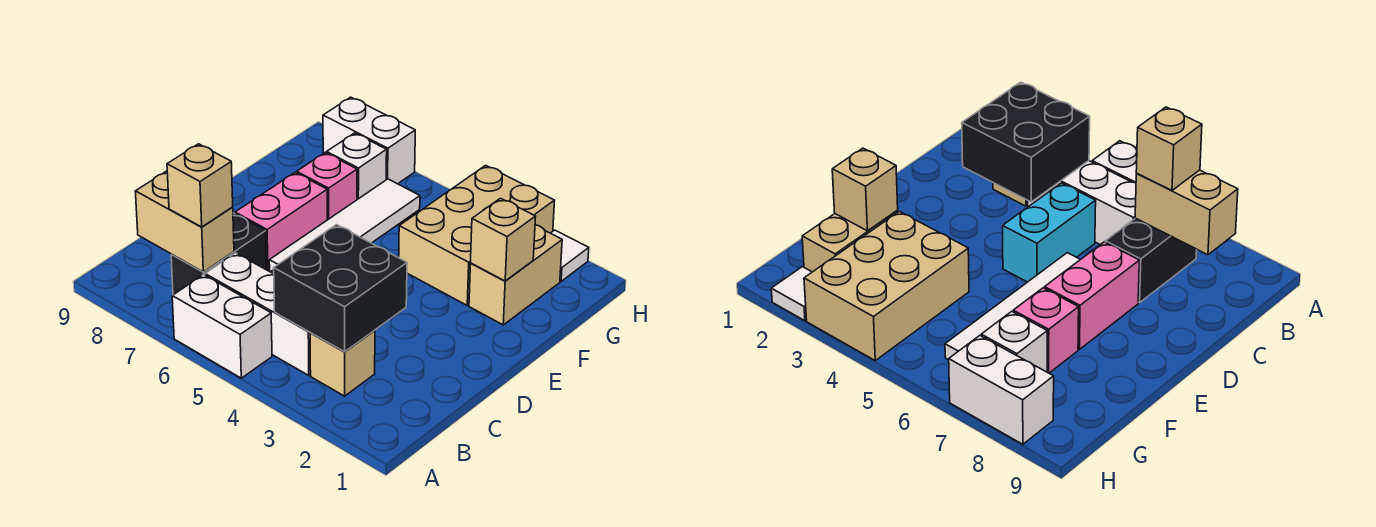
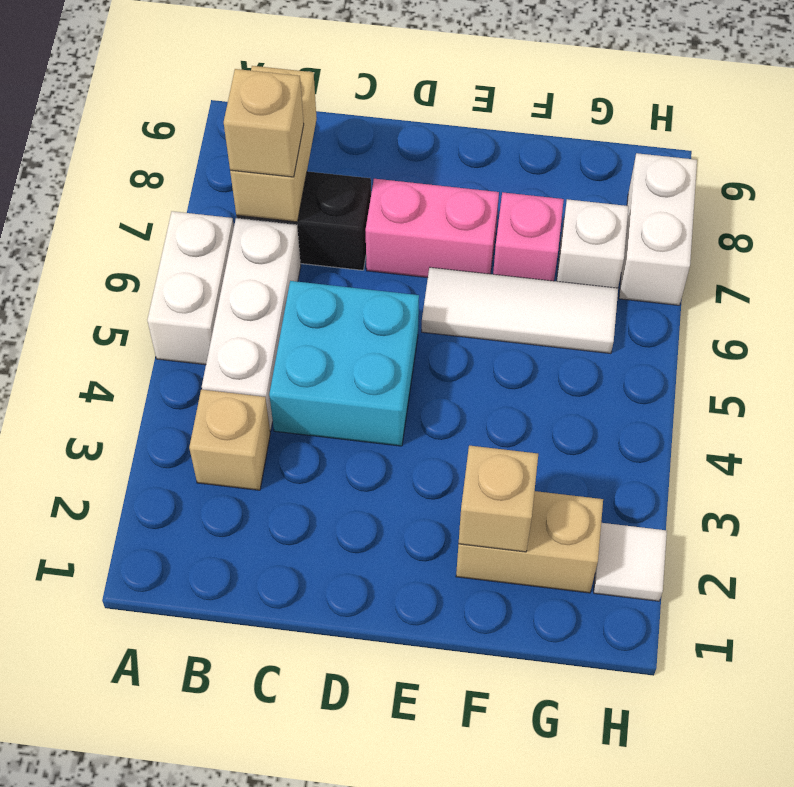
black 2x2 brick [274,225,407,352] -> none
cyan 1x2 brick [1003,183,1096,282] -> cyan 2x2 brick [269,281,419,446]
white 1x4 tile [269,179,420,273] -> white 1x3 tile [422,267,618,354]
tan 2x3 brick [399,165,555,305] -> none

